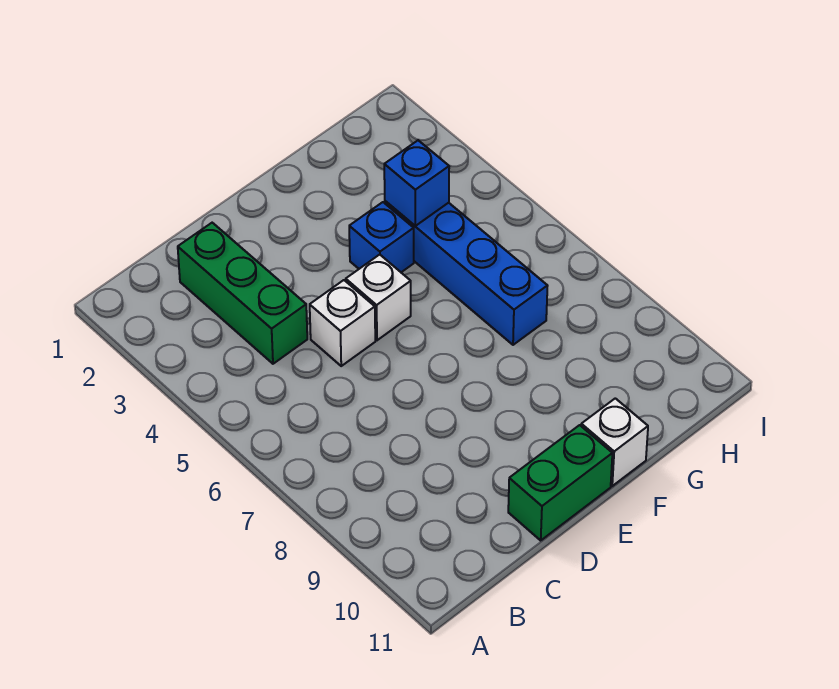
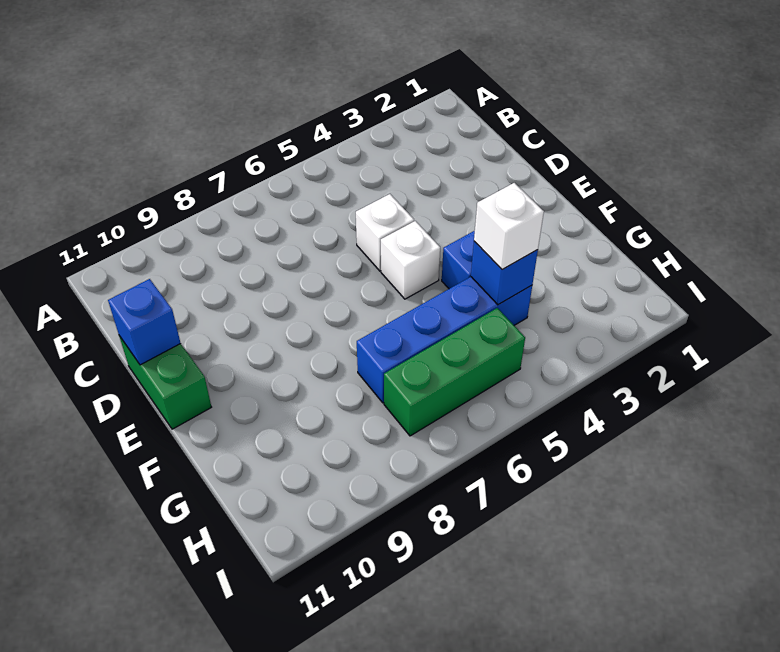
green 1x3 brick [178,223,307,364] -> green 1x3 brick moved to [384,308,525,436]
none -> blue 1x1 brick [108,279,181,365]
white 1x1 brick [581,398,648,486] -> white 1x1 brick moved to [474,183,544,270]

